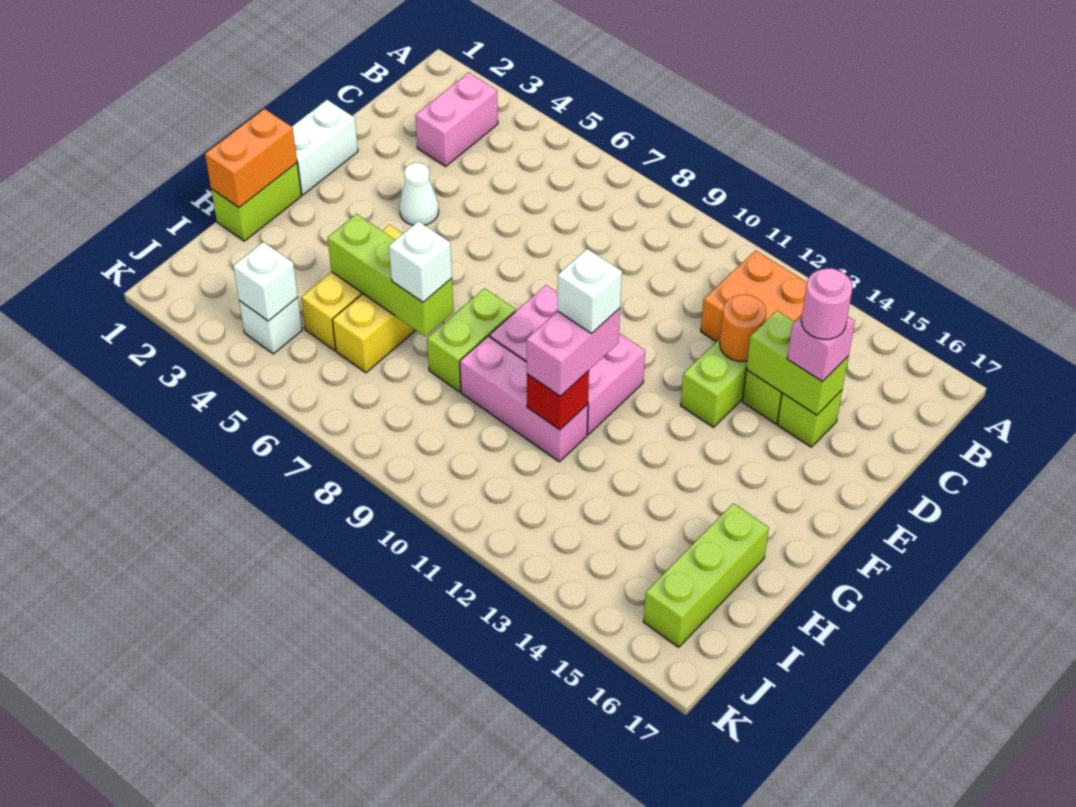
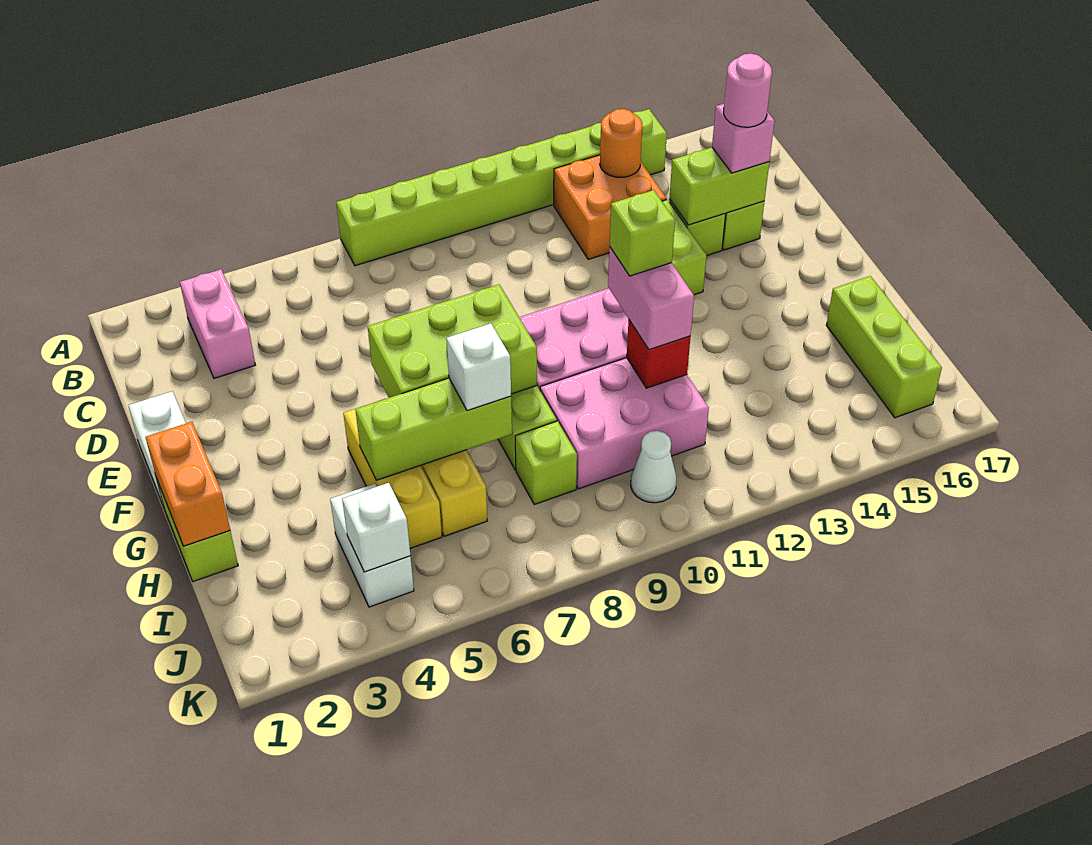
none -> lime 1x8 brick [336,109,667,266]
orange 1x1 round brick [720,295,766,361] -> orange 1x1 round brick moved to [600,109,642,177]
white 1x1 cone [400,163,439,225] -> white 1x1 cone moved to [631,431,677,503]
none -> lime 2x3 brick [368,285,537,398]
white 1x1 brick [557,249,622,333] -> lime 1x1 brick [610,190,675,276]
pink 1x3 brick [460,336,588,462] -> pink 2x3 brick [540,358,709,489]
none -> lime 1x1 brick [515,421,577,505]
white 1x1 brick [239,297,302,354] -> white 1x2 brick [330,484,414,607]

